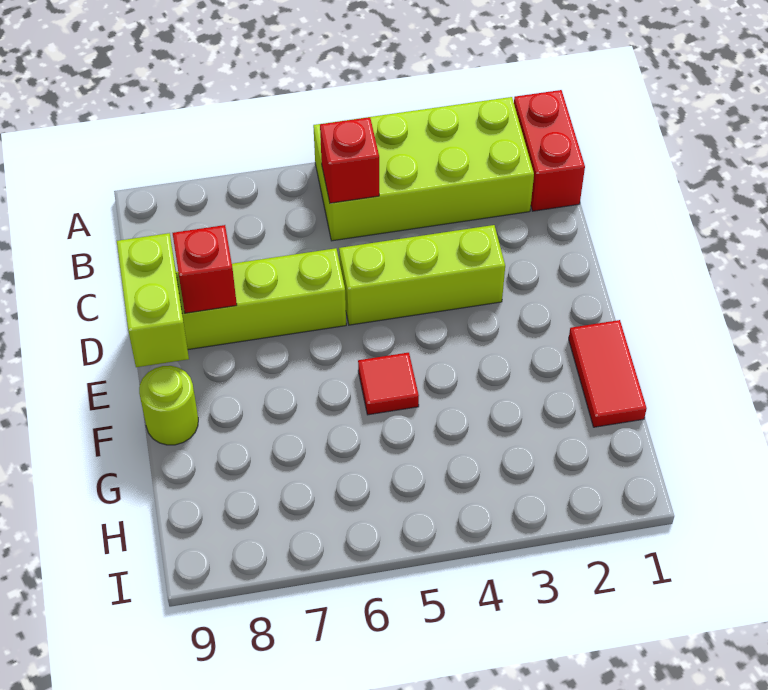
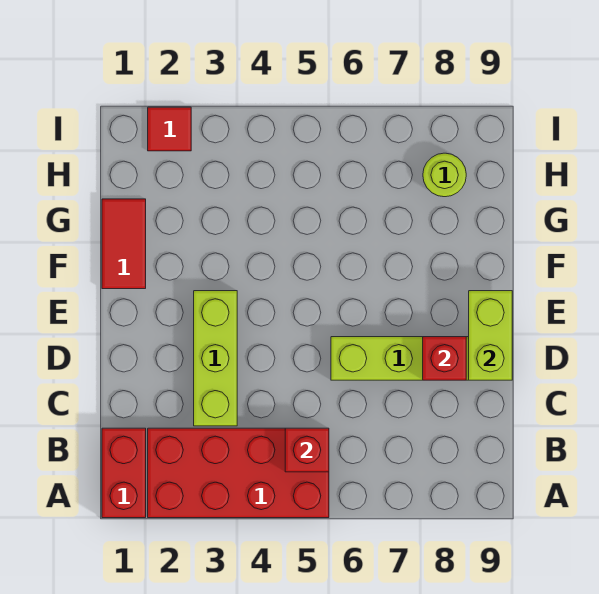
lime 2x4 brick [313,97,534,241] -> red 2x4 brick [148,428,329,518]
lime 1x3 brick [339,225,505,325] -> lime 1x3 brick turned to [194,291,237,426]
red 1x1 tile [358,353,419,415] -> red 1x1 tile moved to [148,107,191,151]
lime 1x1 round brick [139,366,198,445] -> lime 1x1 round brick moved to [423,153,466,197]

